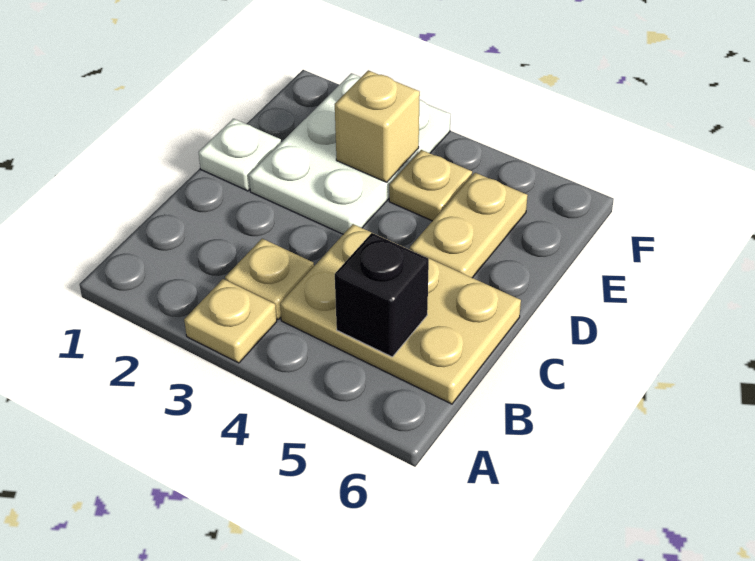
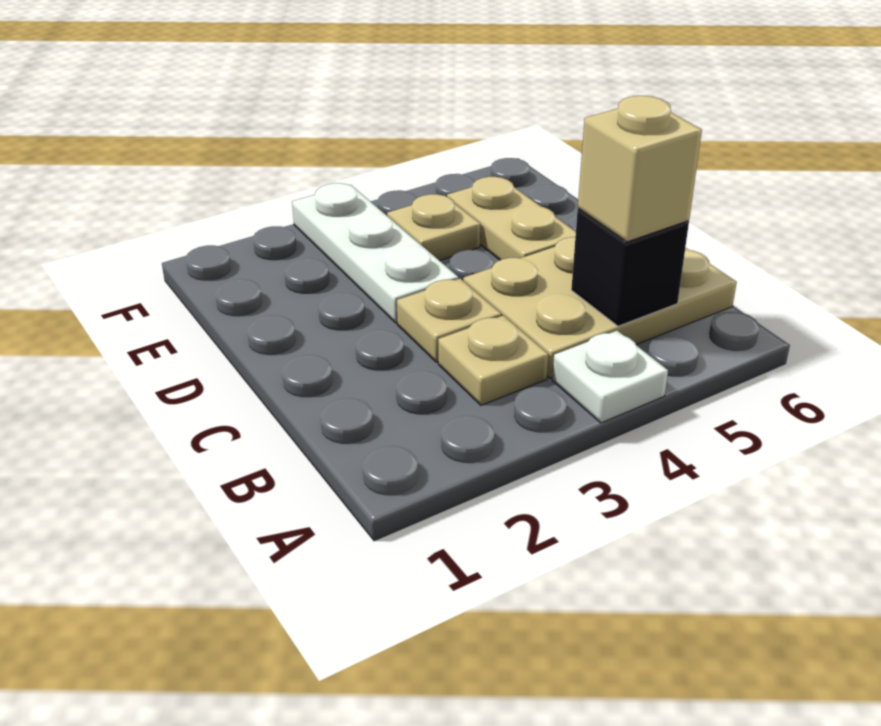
tan 1x1 plate [184,279,277,363] -> tan 1x1 plate moved to [397,279,501,362]
white 1x1 plate [198,119,281,191] -> white 1x1 plate moved to [552,331,668,423]
white 2x3 plate [249,73,451,234] -> white 1x3 plate [292,183,458,323]
tan 1x1 brick [335,70,420,182] -> tan 1x1 brick moved to [578,96,702,242]

